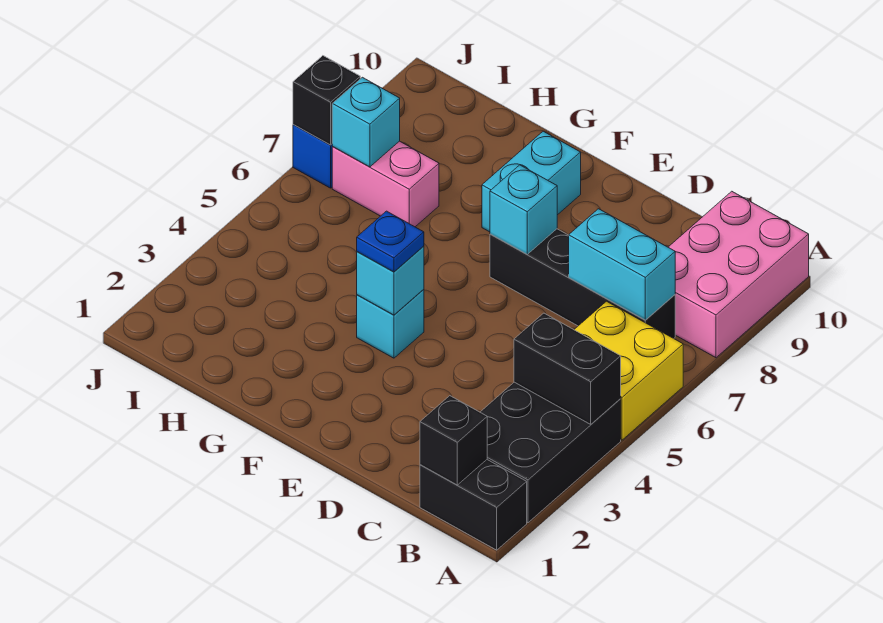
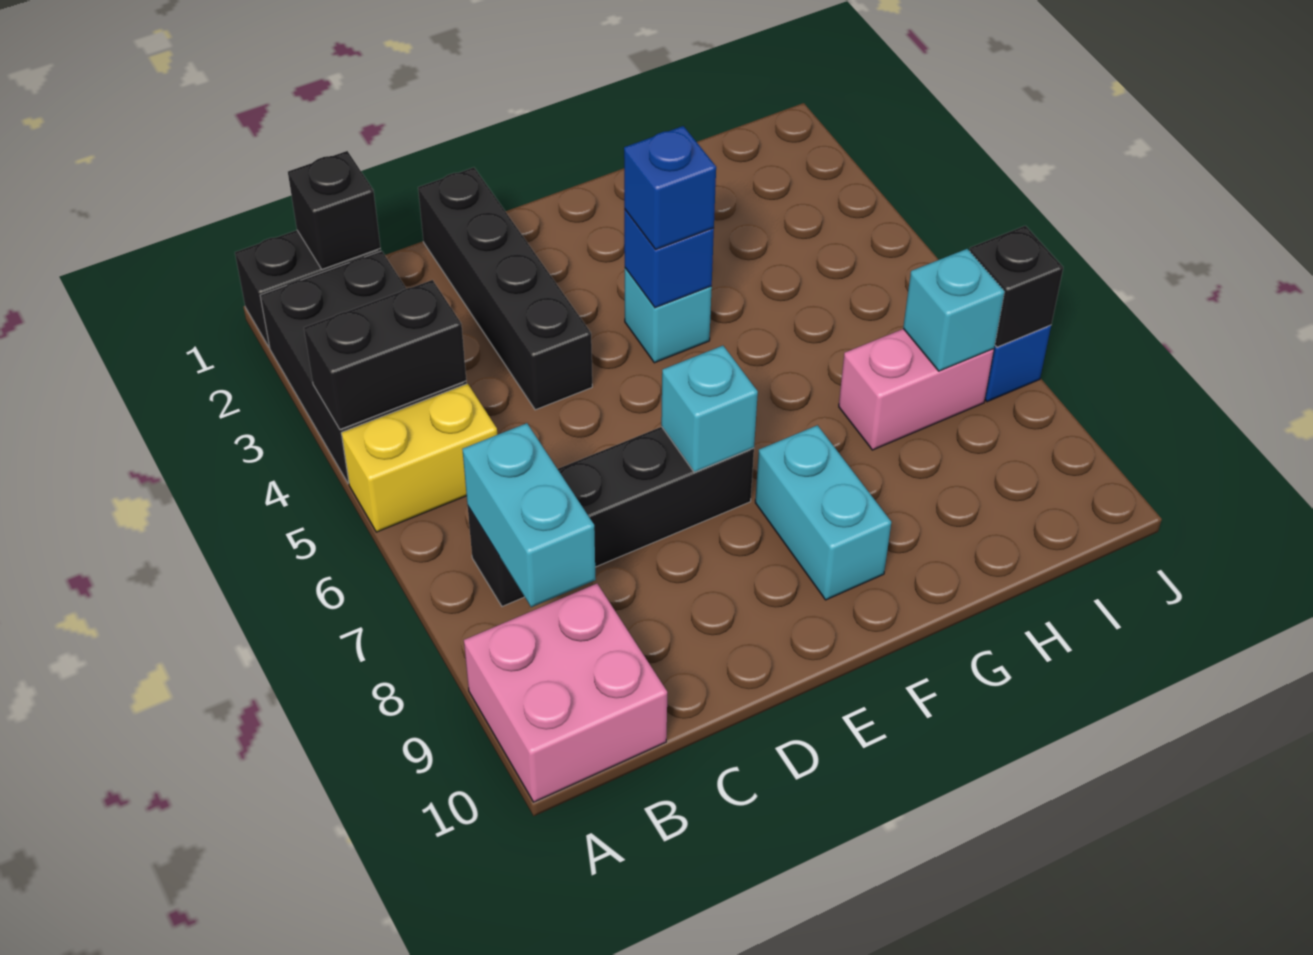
yellow 2x2 brick [574,301,683,440] -> yellow 1x2 brick [341,384,497,532]
pink 2x3 brick [668,191,809,358] -> pink 2x2 brick [464,584,667,802]
cyan 1x2 brick [569,209,675,320] -> cyan 1x2 brick turned to [462,423,596,607]
none -> black 1x4 brick [418,167,592,410]
cyan 1x1 brick [357,246,424,315] -> blue 1x1 brick [624,209,714,308]
blue 1x1 plate [357,211,424,272] -> blue 1x1 brick [624,126,716,249]

